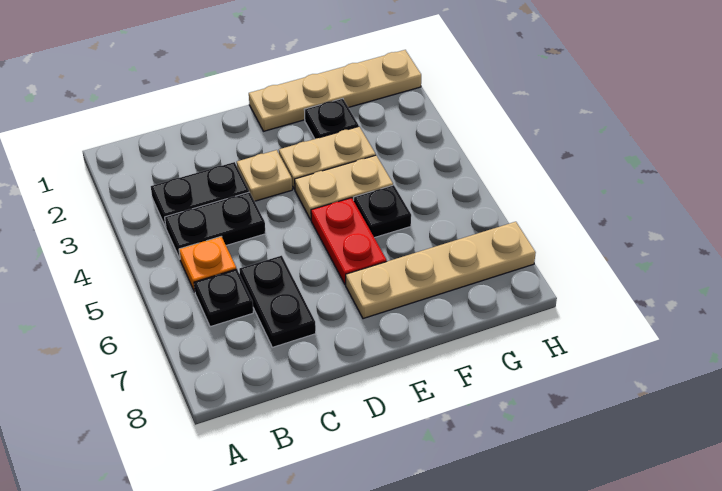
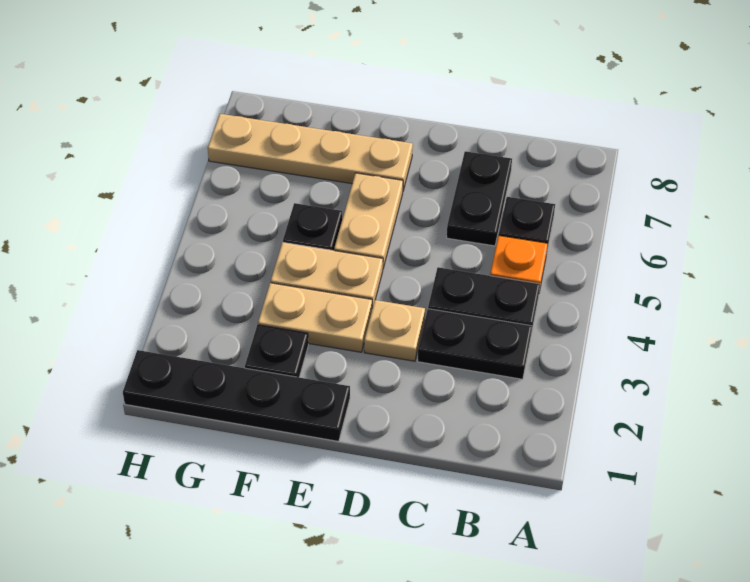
tan 1x4 plate [249,50,421,131] -> black 1x4 plate [123,350,350,441]
red 1x2 plate [311,198,387,285] -> tan 1x2 plate [334,173,403,268]

